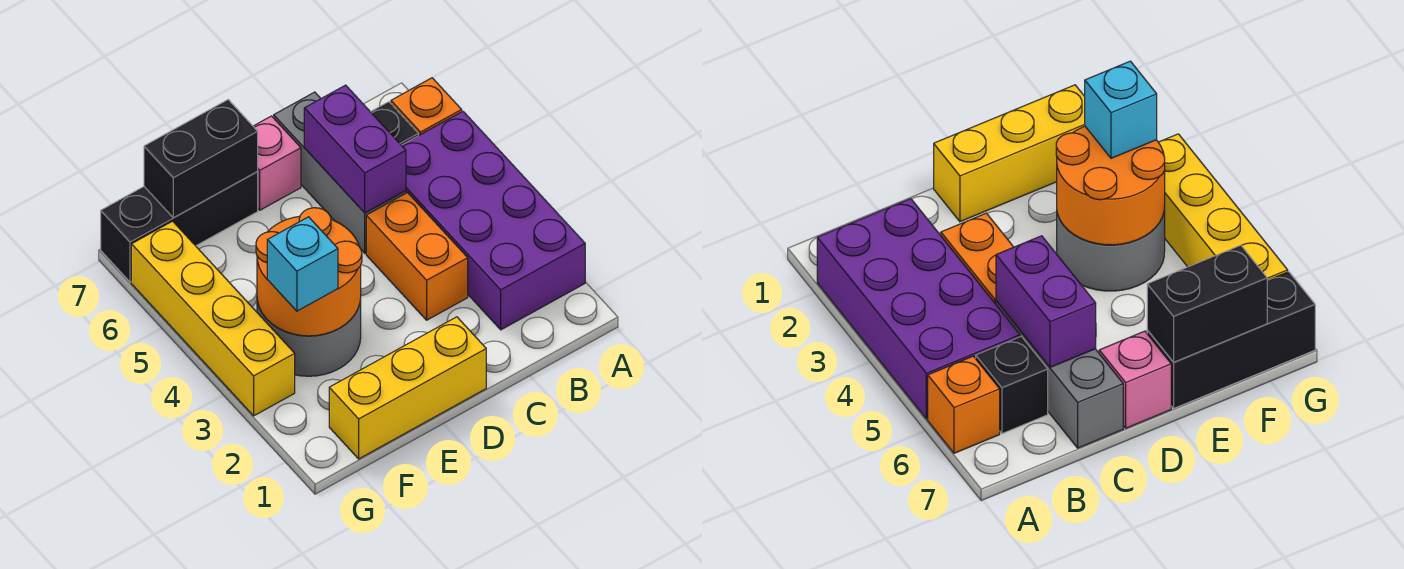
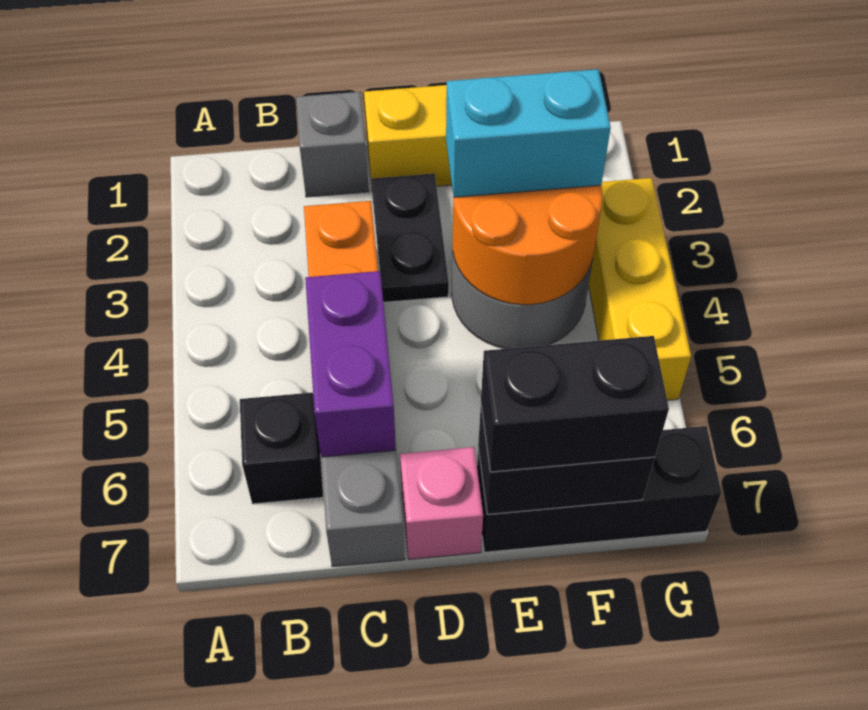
purple 2x4 brick [401,111,585,330] -> none
orange 1x1 brick [391,78,462,136] -> none
none -> grey 1x1 brick [296,92,369,197]
none -> black 1x2 plate [371,173,449,303]
none -> black 1x2 brick [481,336,669,472]
cyan 1x1 brick [267,217,338,311] -> cyan 1x2 brick [446,69,611,197]
yellow 1x4 brick [131,221,295,416] -> yellow 1x3 brick [589,178,691,400]

